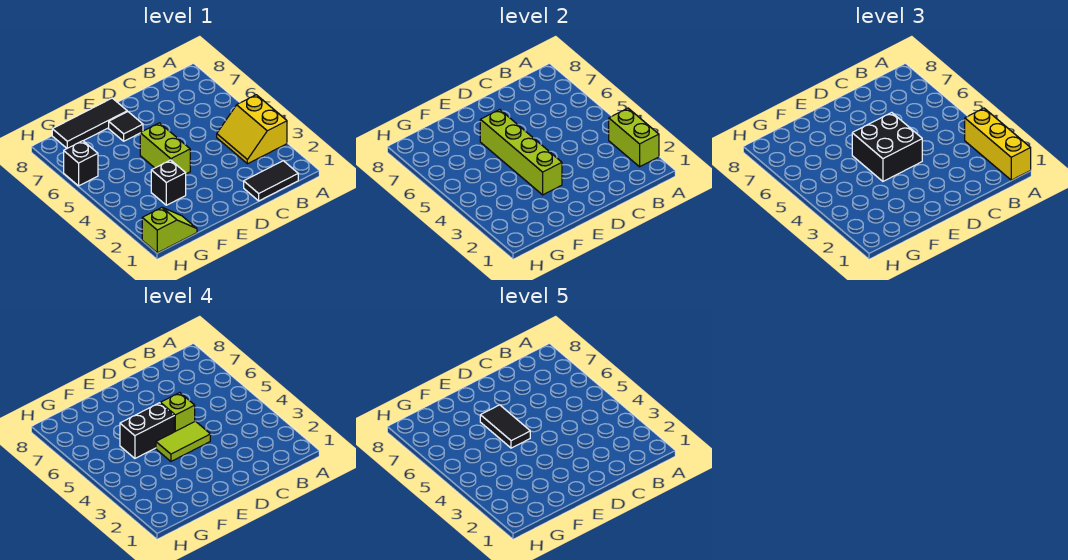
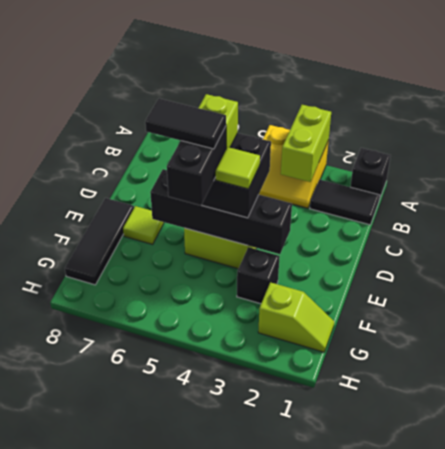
yellow 1x3 brick [965,108,1031,180] -> none
lime 1x2 brick [609,108,659,167] -> lime 1x2 brick turned to [281,105,331,182]
black 1x2 tile [244,161,298,201] -> black 1x2 tile turned to [310,179,380,225]
lime 1x2 tile [156,421,210,461] -> lime 1x1 tile [216,147,260,189]
lime 1x4 brick [480,110,562,195] -> black 1x4 brick [150,169,292,254]
black 1x1 tile [109,112,143,141] -> lime 1x1 tile [123,206,164,244]
lime 1x2 slope [142,208,197,253] -> lime 1x2 slope turned to [258,282,334,352]
black 1x1 brick [64,141,98,186] -> black 1x1 brick moved to [350,148,391,200]

